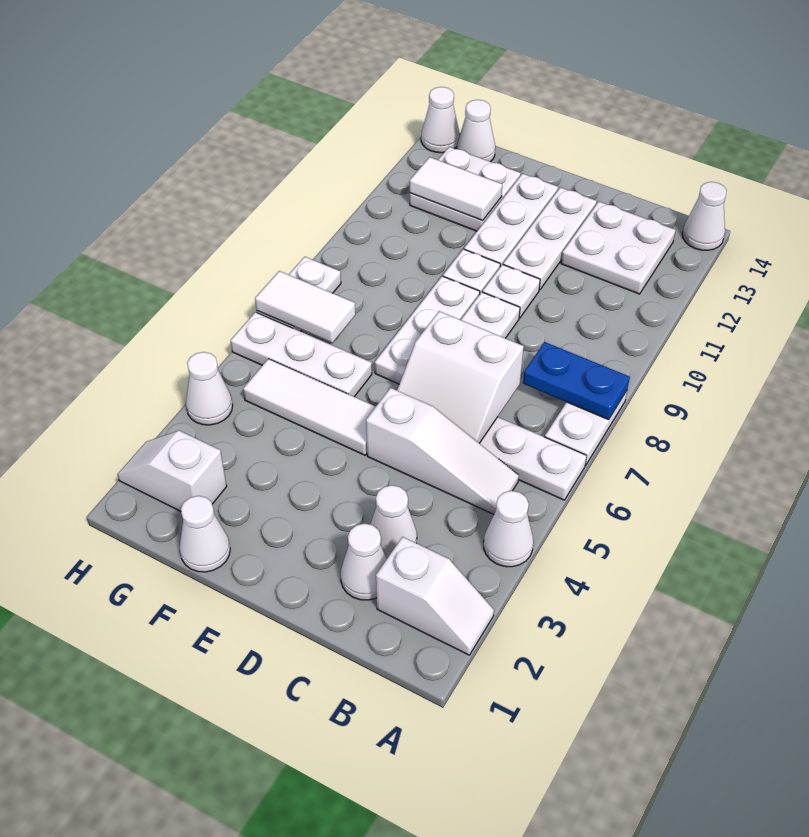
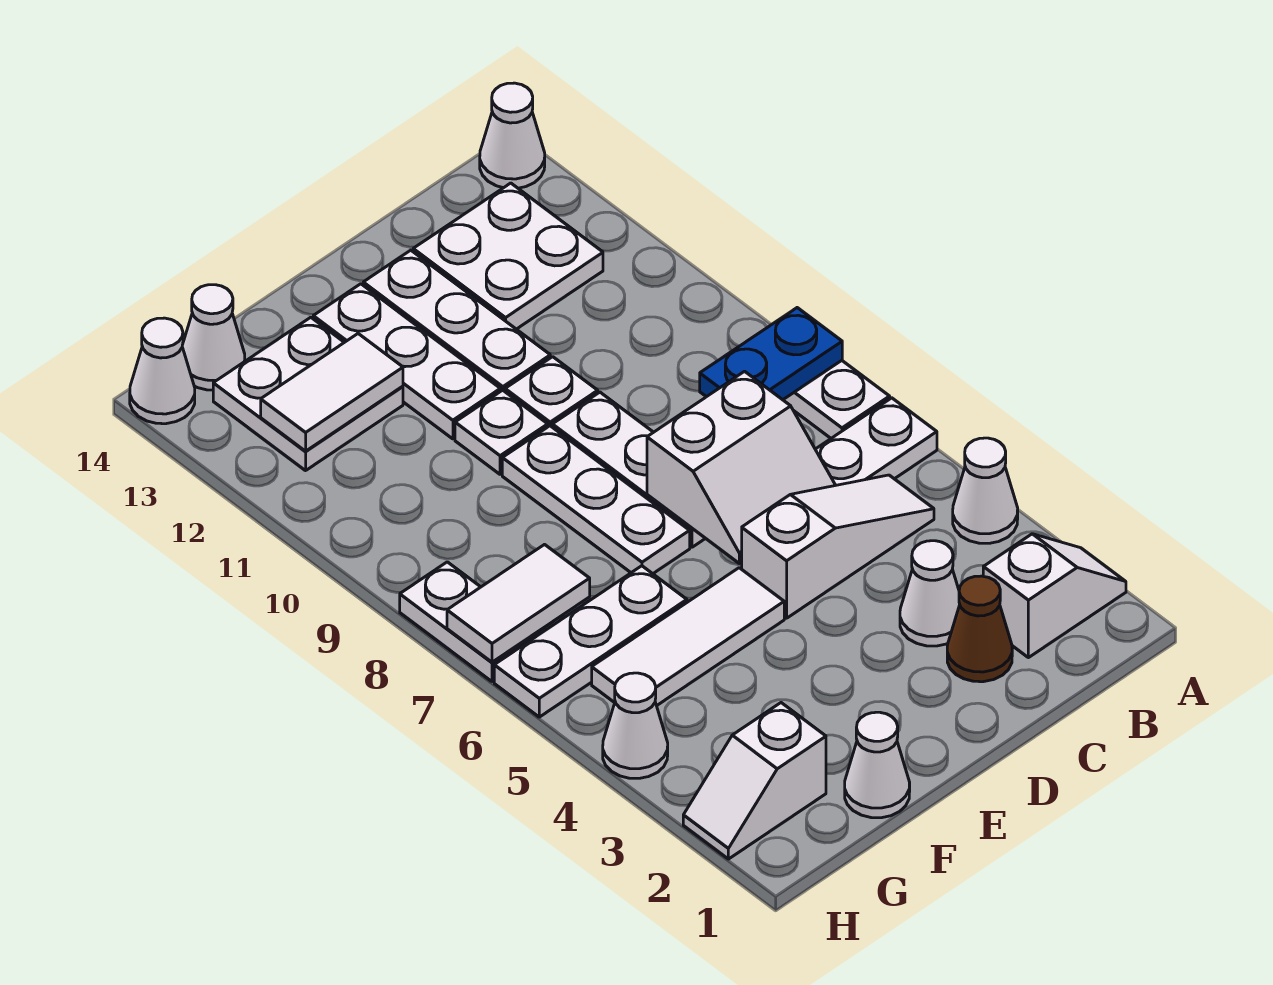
white 1x1 cone [341,523,387,600] -> brown 1x1 cone [947,576,1012,682]

